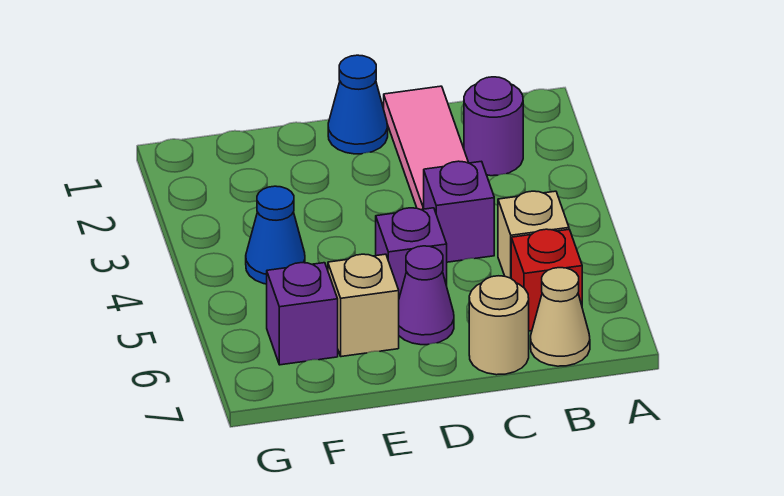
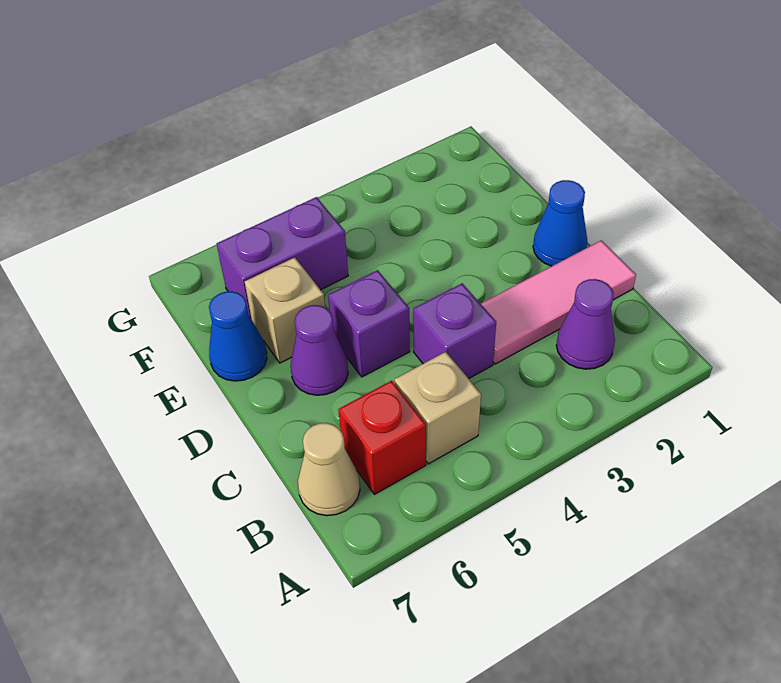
purple 1x1 round brick [464,77,523,176] -> purple 1x1 cone [556,279,615,369]
tan 1x1 round brick [469,276,529,375] -> none
blue 1x1 cone [246,186,305,284] -> blue 1x1 cone moved to [209,291,267,381]
purple 1x1 brick [267,263,338,365] -> purple 1x2 brick [217,197,348,318]

